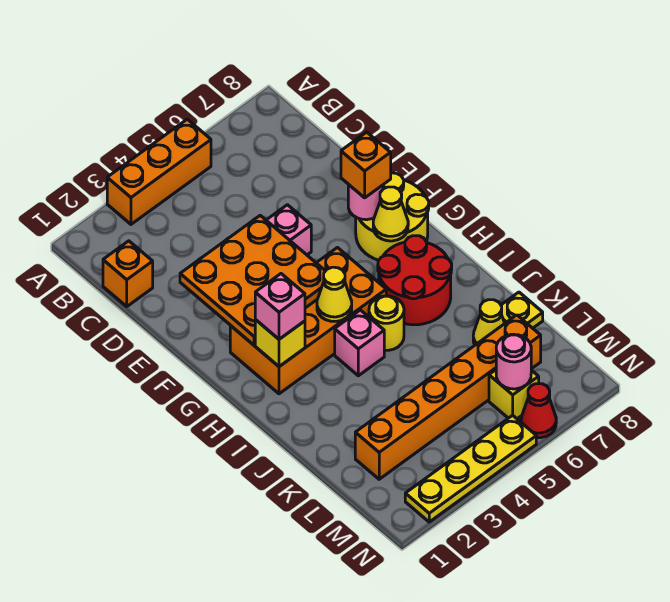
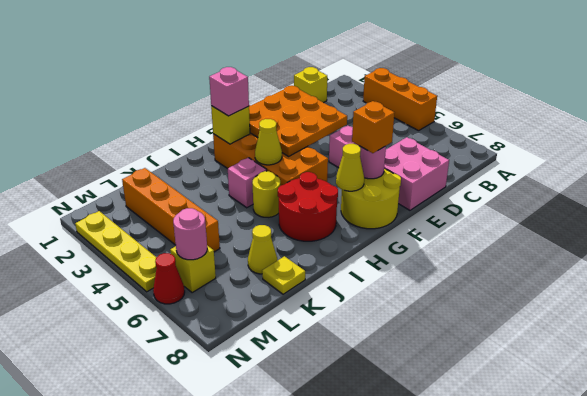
orange 1x1 brick [103,241,153,306] -> yellow 1x1 brick [294,67,327,103]
none -> pink 2x2 brick [384,137,449,210]
orange 1x6 brick [355,315,541,479] -> orange 1x4 brick [122,168,220,252]

